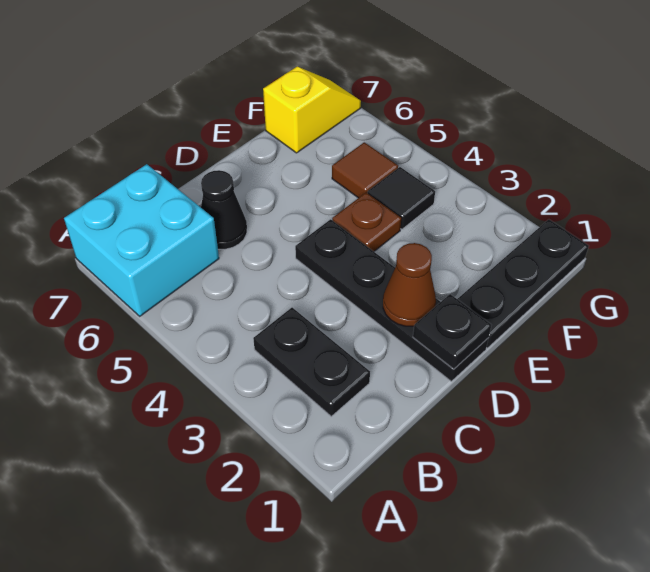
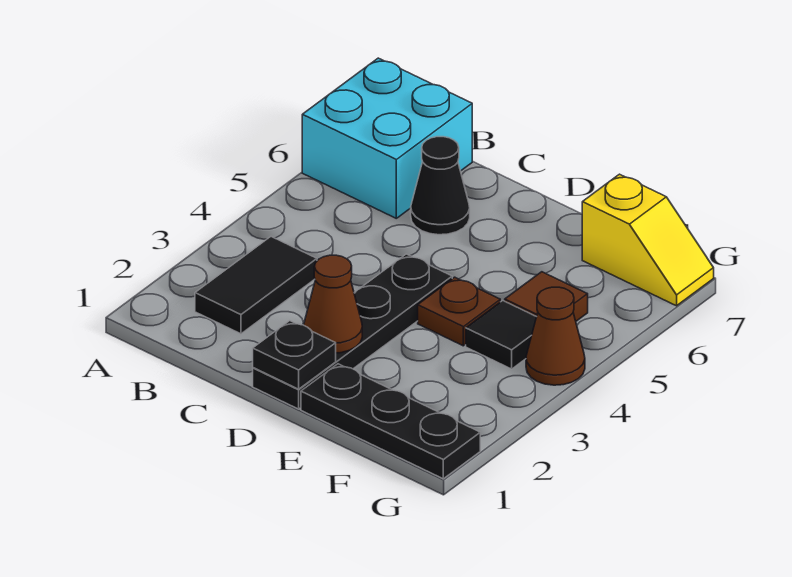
black 1x2 plate [253,308,370,416] -> black 1x2 tile [195,237,317,334]
none -> brown 1x1 cone [526,287,585,385]

